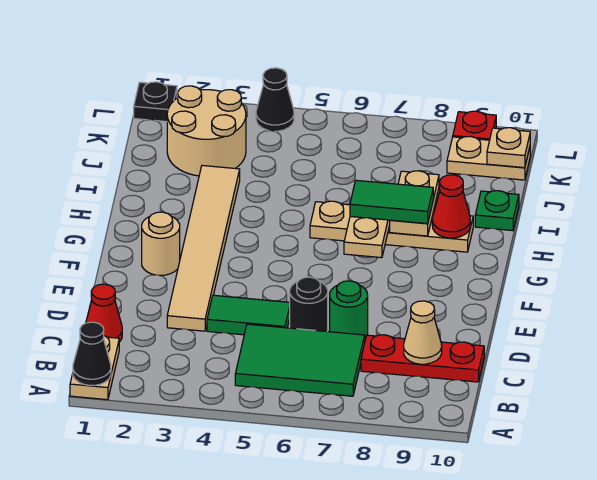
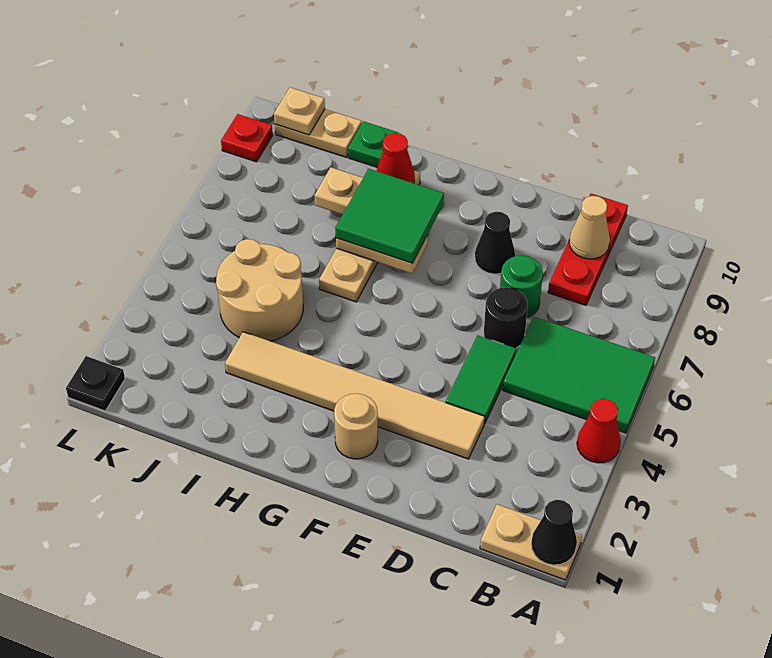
green 2x3 tile [235,324,365,396] -> green 2x3 tile turned to [503,317,655,433]
red 1x1 cone [86,284,122,342] -> red 1x1 cone moved to [577,399,621,463]
green 1x2 tile [350,180,433,224] -> green 2x2 tile [335,169,444,263]
tan 2x2 round brick [167,86,246,176] -> tan 2x2 round brick moved to [216,239,303,341]
tan 1x2 plate [447,136,530,180] -> tan 1x2 plate turned to [275,109,362,157]
black 1x1 cone [256,68,294,131] -> black 1x1 cone moved to [475,212,515,274]

